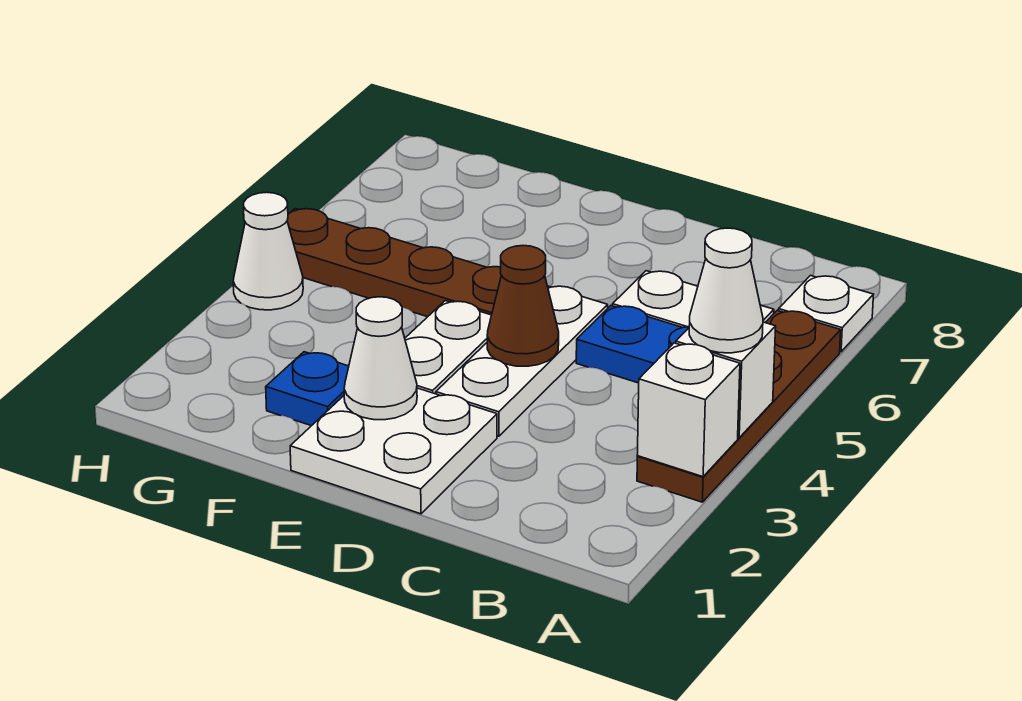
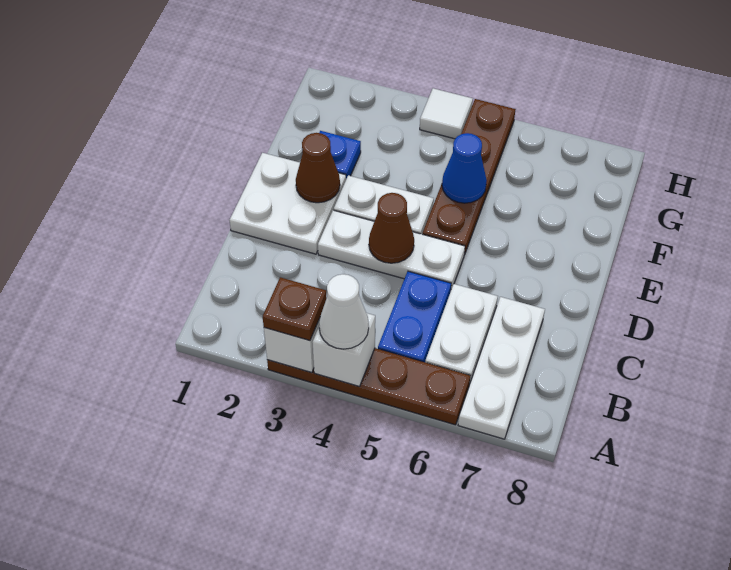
none -> brown 1x1 plate [263,277,327,341]
white 1x1 plate [779,275,873,352] -> white 1x3 plate [458,297,545,439]
white 1x1 cone [344,297,417,420] -> brown 1x1 cone [296,133,340,203]
none -> blue 1x1 cone [442,133,487,203]
white 1x1 cone [233,192,303,310] -> white 1x1 tile [420,88,473,139]

